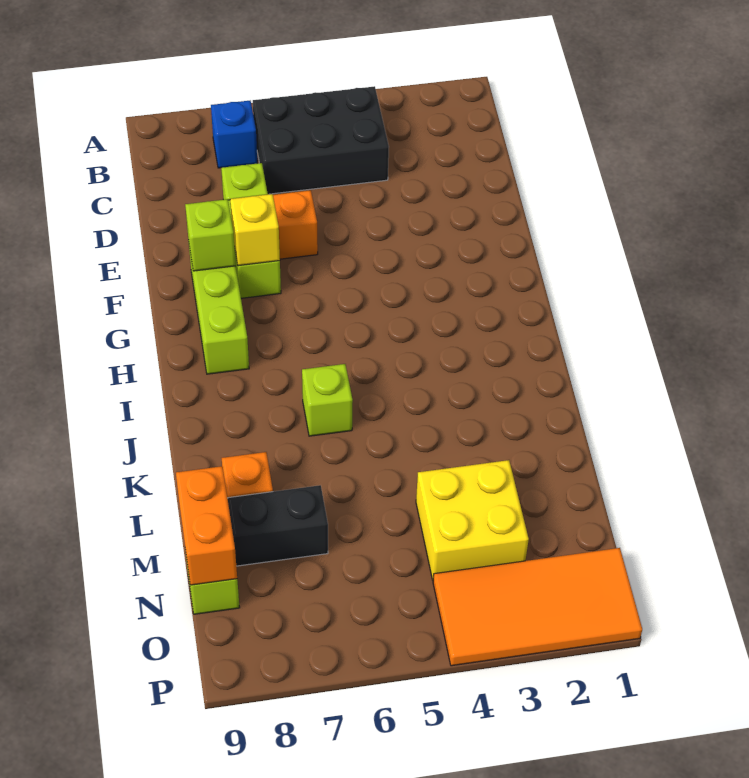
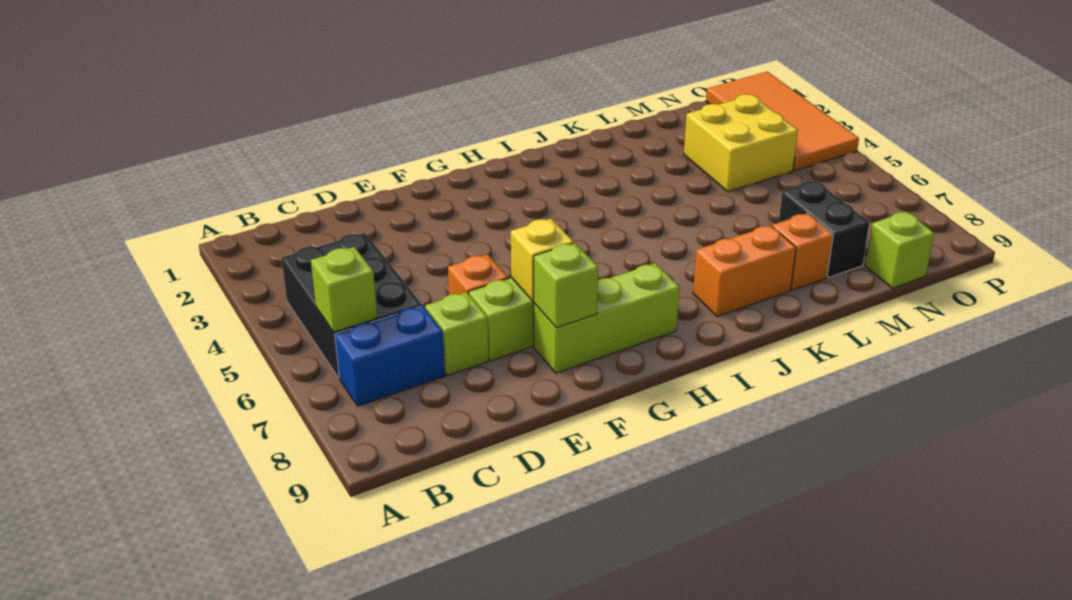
blue 1x1 brick [211,101,257,168] -> blue 1x2 brick [335,306,445,406]
lime 1x1 brick [302,364,353,436] -> lime 1x1 brick moved to [311,247,377,332]
orange 1x2 brick [176,466,237,585] -> orange 1x2 brick moved to [693,225,796,317]

